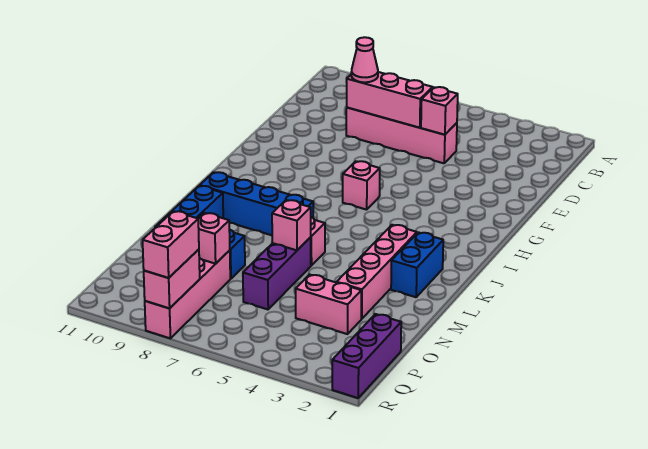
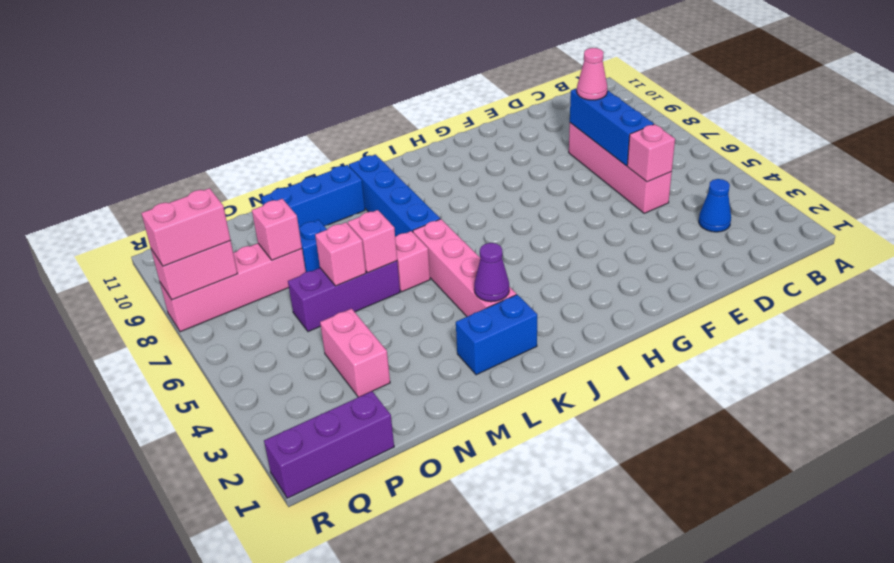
none -> blue 1x1 cone [699,179,731,232]
pink 1x3 brick [347,72,433,128] -> blue 1x3 brick [570,88,654,166]
pink 1x1 brick [343,161,380,210] -> pink 1x1 brick moved to [315,222,366,286]
pink 1x4 brick [337,225,417,319] -> pink 1x4 brick turned to [413,219,516,316]
none -> purple 1x1 cone [474,243,509,302]

